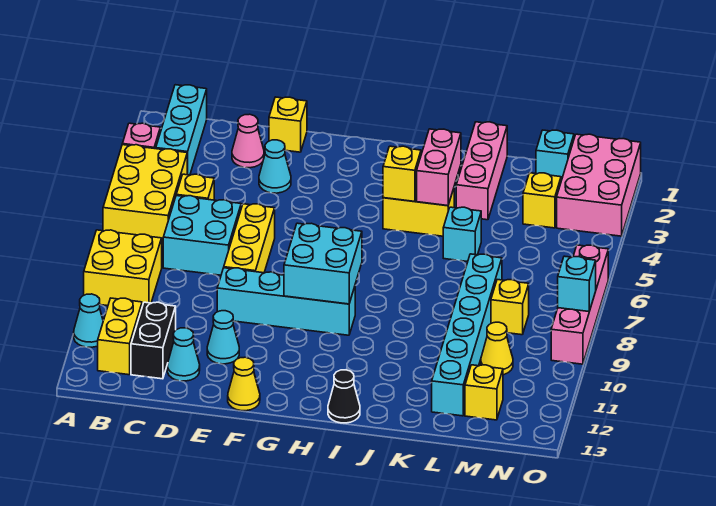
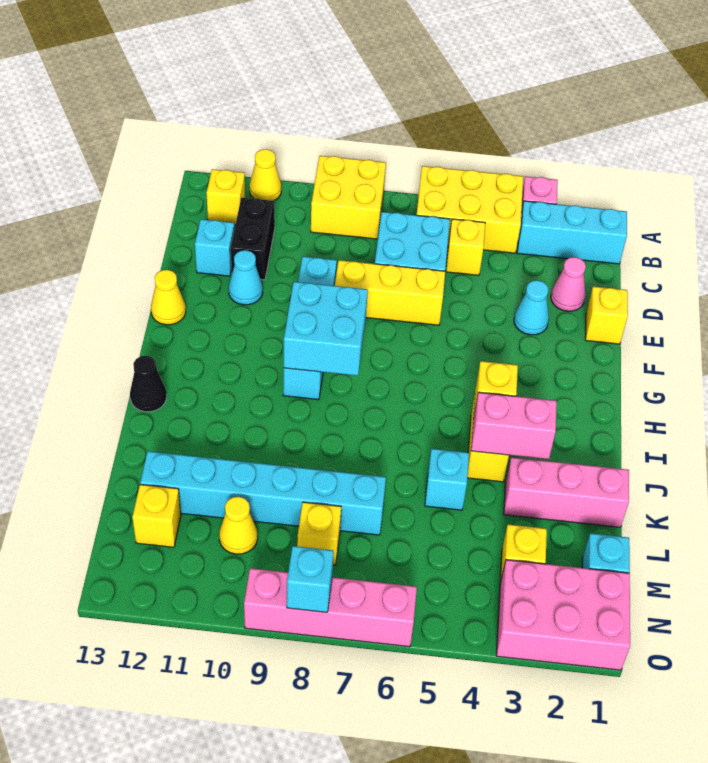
cyan 1x1 cone [74,294,103,347] -> yellow 1x1 cone [249,149,281,201]
yellow 1x2 brick [98,298,142,375] -> yellow 1x1 brick [207,169,245,225]
black 1x2 brick [131,302,176,379] -> black 1x2 brick turned to [231,198,275,280]
cyan 1x1 cone [167,328,200,381] -> cyan 1x1 brick [195,219,234,276]

